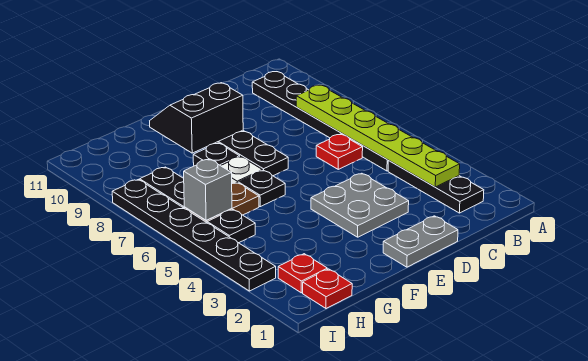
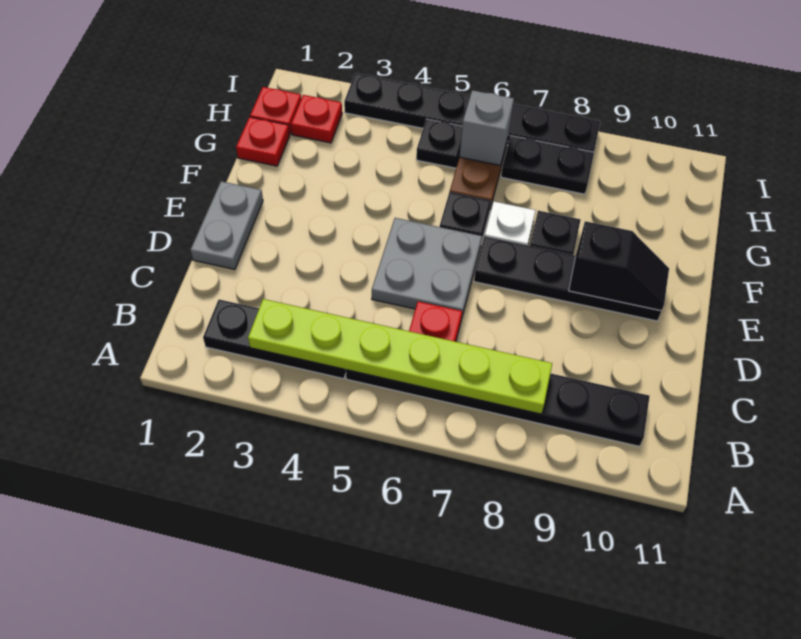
grey 2x2 plate [311,173,409,237] -> grey 2x2 plate moved to [372,218,482,316]
black 2x2 slope [150,83,243,153] -> black 1x2 slope [569,221,669,311]
none -> red 1x1 plate [236,117,290,166]

